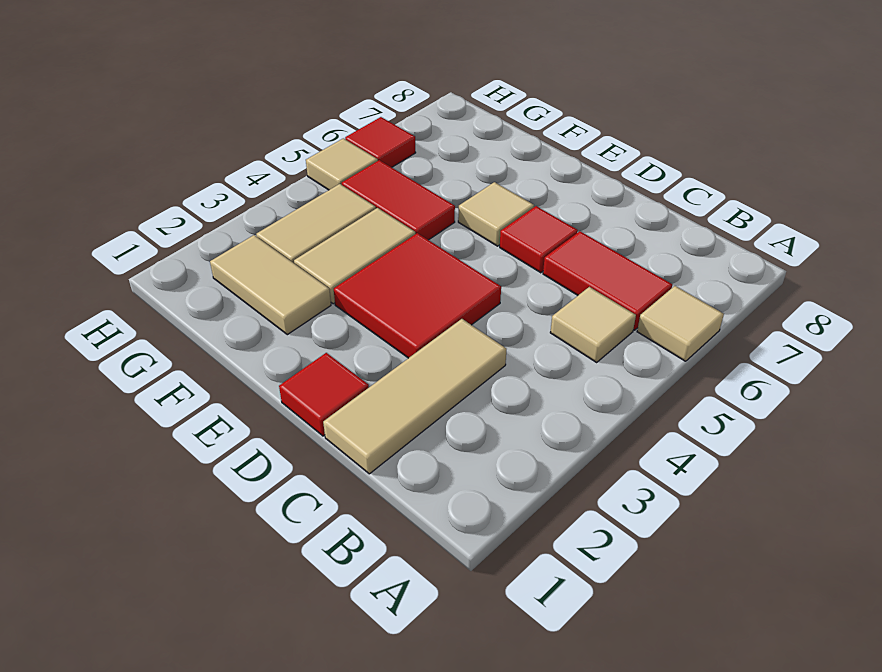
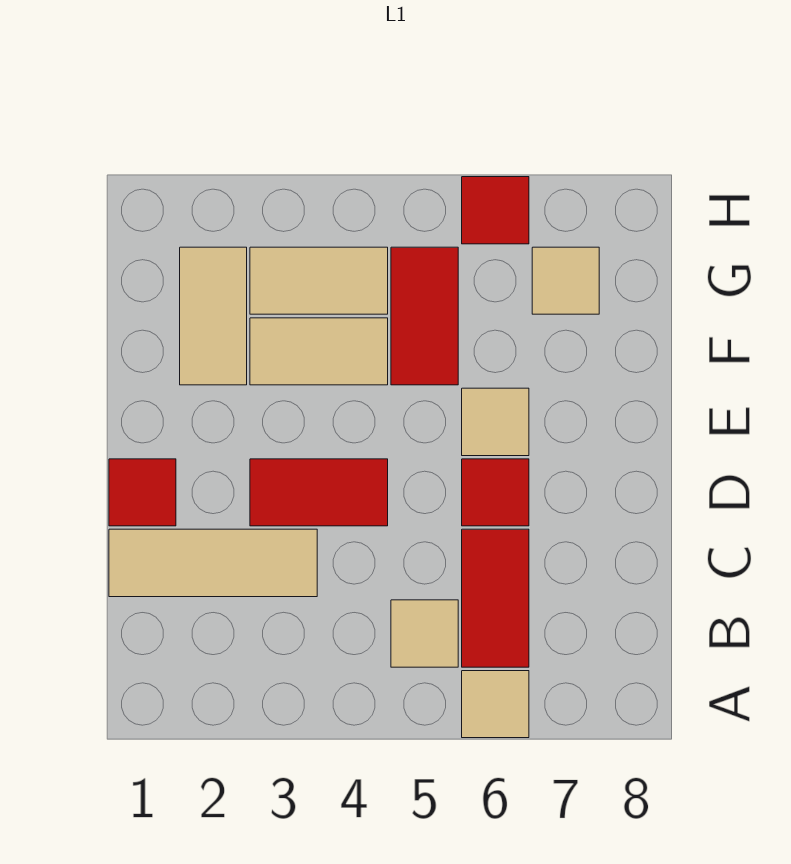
red 2x2 tile [334,233,501,358] -> red 1x2 tile [250,459,388,526]
tan 1x1 tile [306,138,378,190] -> tan 1x1 tile moved to [532,247,599,314]

